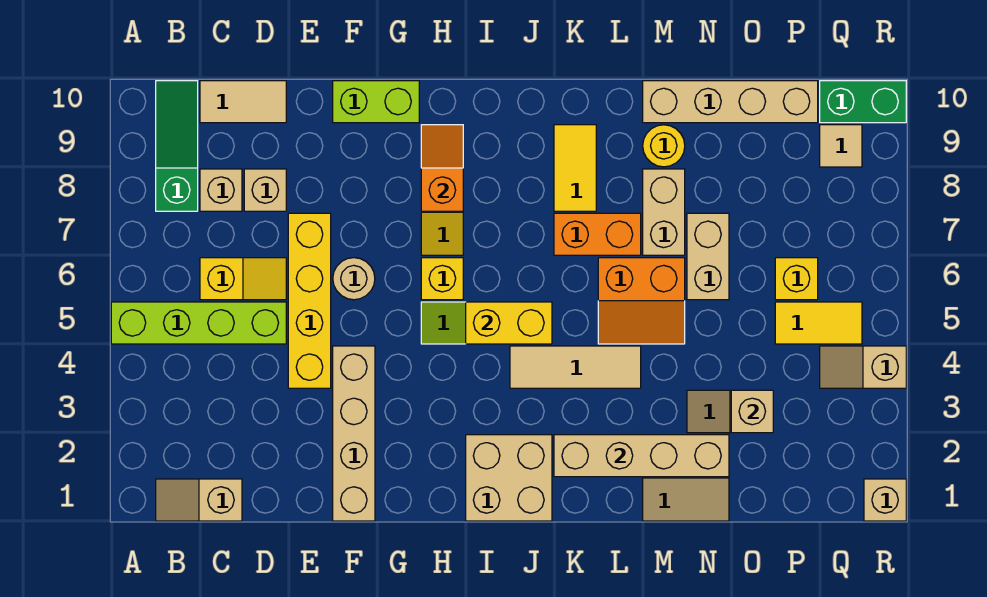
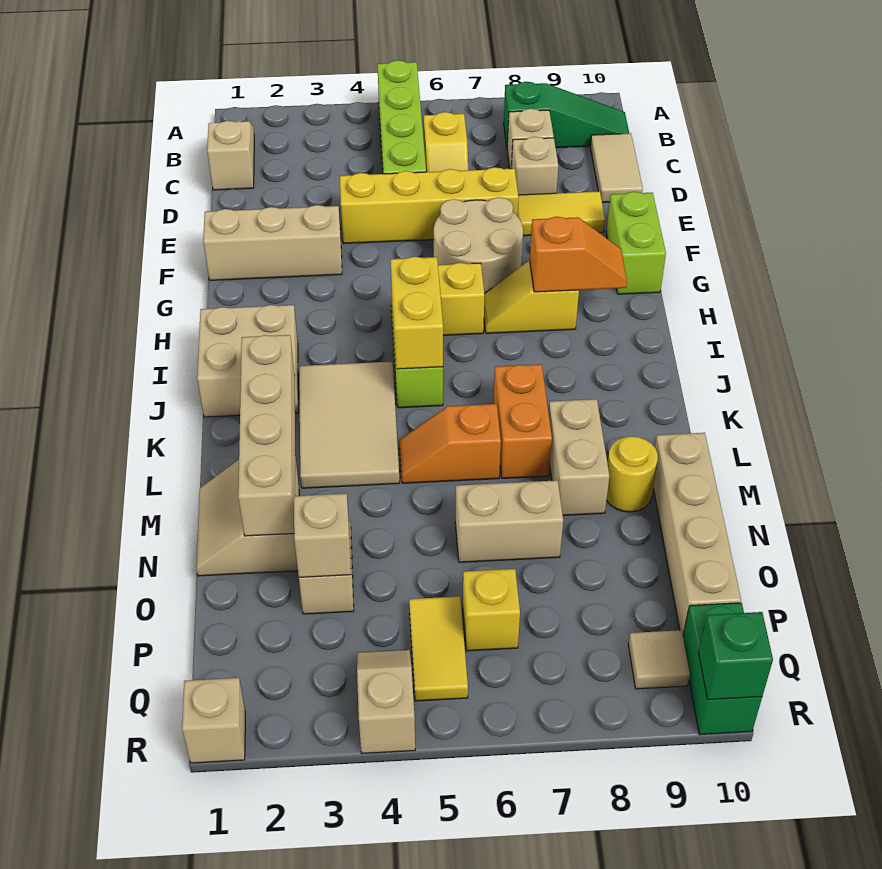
tan 1x4 brick [333,346,375,521] -> tan 1x3 brick [203,205,342,280]
tan 1x1 round brick [333,258,375,300] -> tan 2x2 round brick [434,197,523,293]
tan 1x3 tile [510,346,641,388] -> tan 2x3 tile [299,362,399,488]
yellow 1x2 tile [554,125,596,211] -> yellow 1x2 tile moved to [518,191,605,236]
orange 2x2 slope [598,258,685,344] -> orange 1x2 slope [399,404,501,483]
tan 1x2 brick [643,169,685,255] -> tan 1x2 brick turned to [548,399,610,515]
none -> green 1x1 brick [699,612,773,700]

